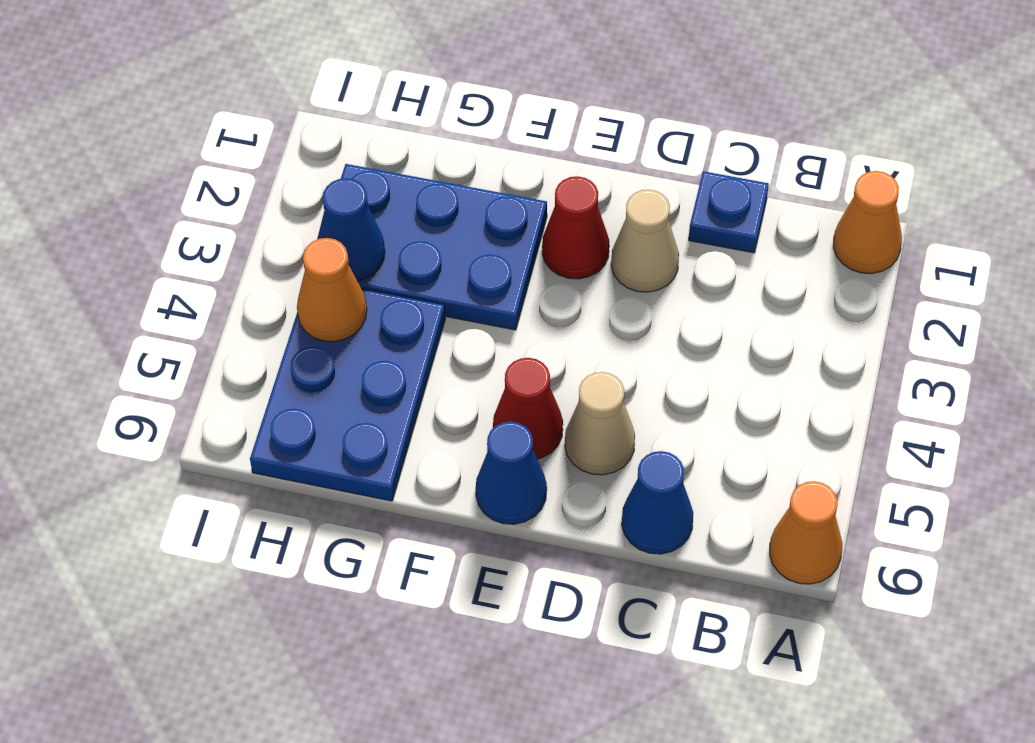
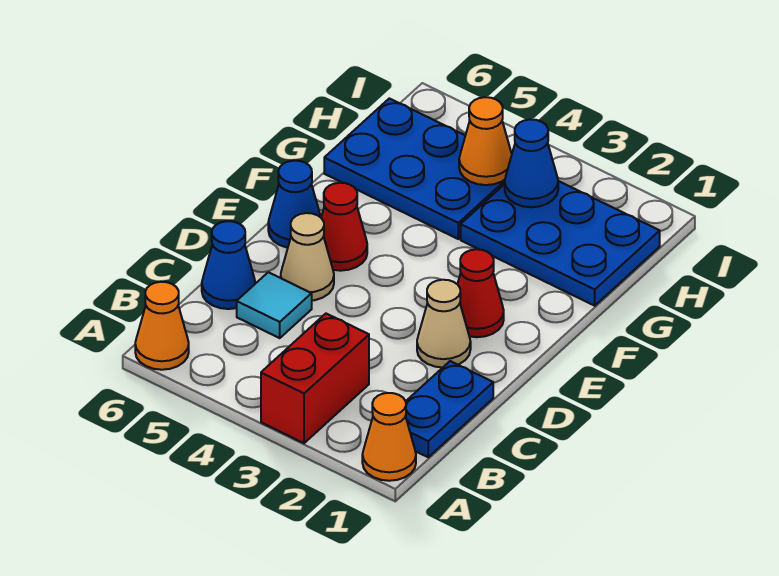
none -> red 1x2 brick [261,314,369,443]
blue 1x1 plate [689,171,769,253] -> blue 1x2 plate [406,361,493,457]
none -> cyan 1x1 tile [237,272,312,338]
blue 2x3 plate [341,164,547,330] -> blue 2x3 plate turned to [461,181,660,306]

